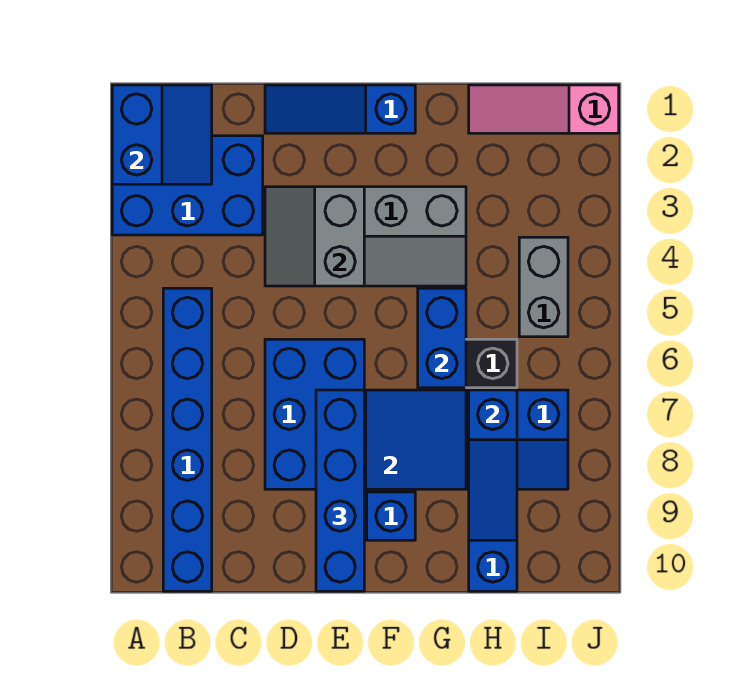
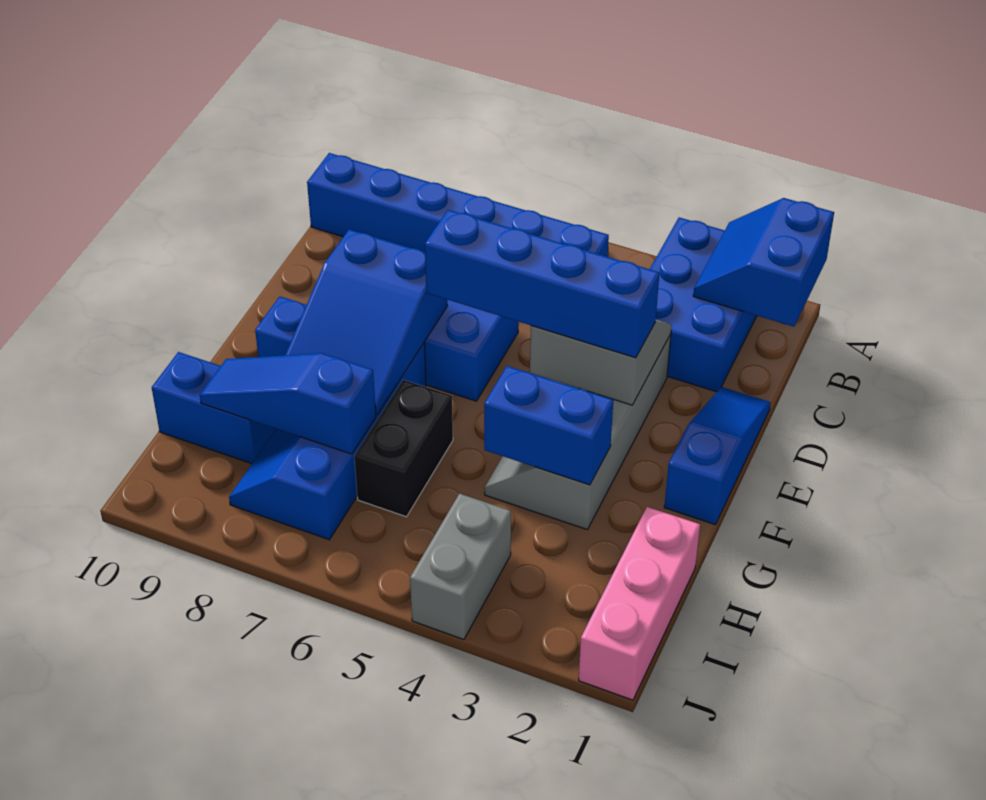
blue 2x2 slope [112,85,212,184] -> blue 2x2 slope turned to [693,198,834,327]
blue 1x4 brick [316,390,364,591] -> blue 1x4 brick moved to [425,210,660,358]
blue 1x2 brick [418,288,466,388] -> blue 1x2 brick moved to [484,366,613,485]
pink 1x3 slope [469,85,619,133] -> pink 1x3 brick [579,507,700,700]
grey 1x2 brick [519,237,568,337] -> grey 1x2 brick turned to [410,494,511,640]

